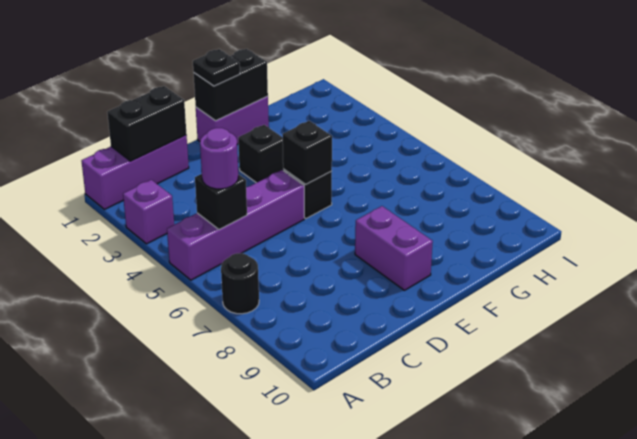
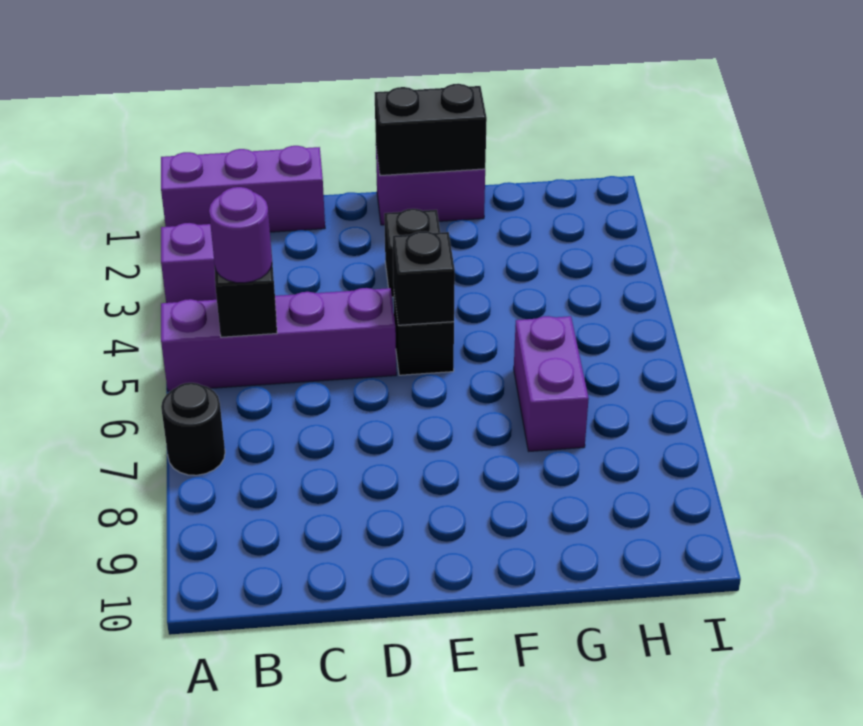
black 1x2 brick [107,86,187,161] -> none
black 1x1 plate [193,49,240,86] -> none
purple 1x2 brick [355,206,433,290] -> purple 1x2 brick moved to [514,316,589,451]

